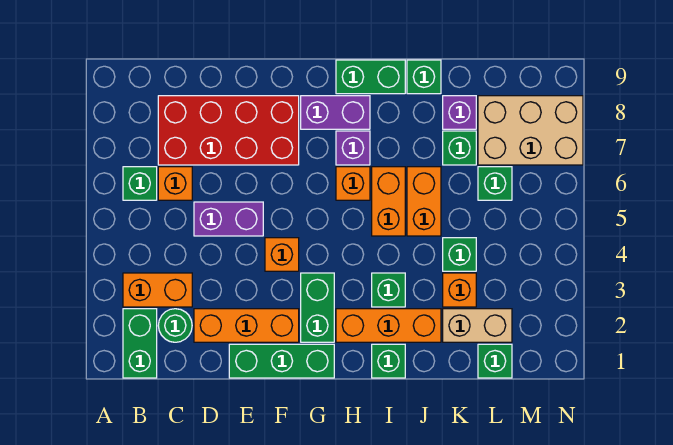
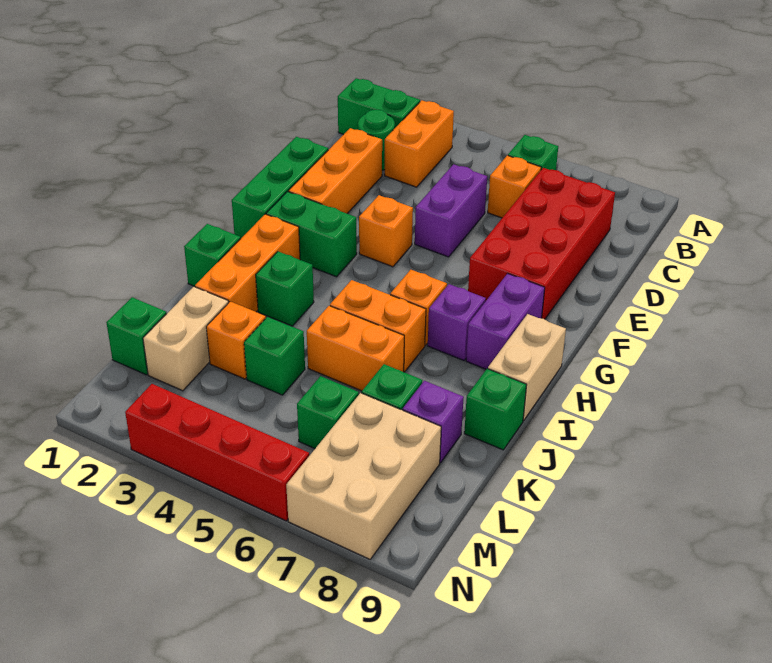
green 1x2 brick [336,60,405,94] -> tan 1x2 brick [488,314,566,421]
none -> red 1x4 brick [125,384,309,521]

